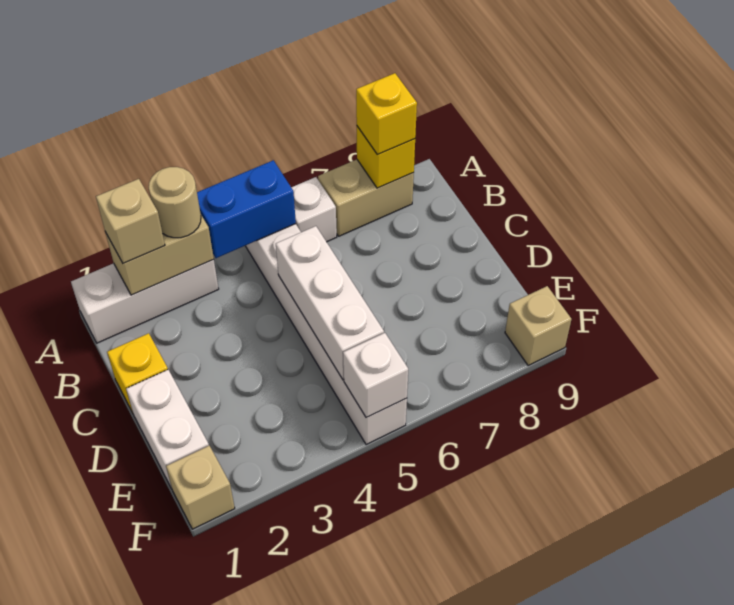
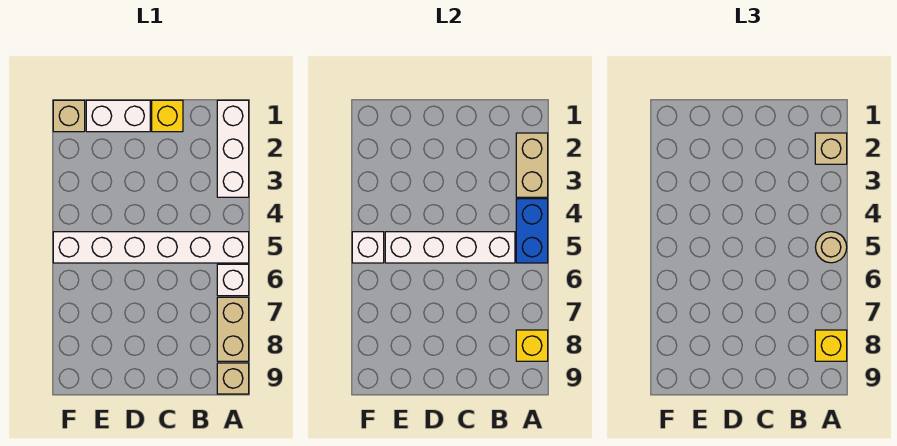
tan 1x1 round brick [149,167,201,238] -> tan 1x1 round brick moved to [816,232,847,263]
white 1x3 brick [276,226,384,380] -> white 1x4 brick [385,232,515,263]
tan 1x1 brick [505,286,571,365] -> tan 1x1 brick moved to [217,363,249,394]

